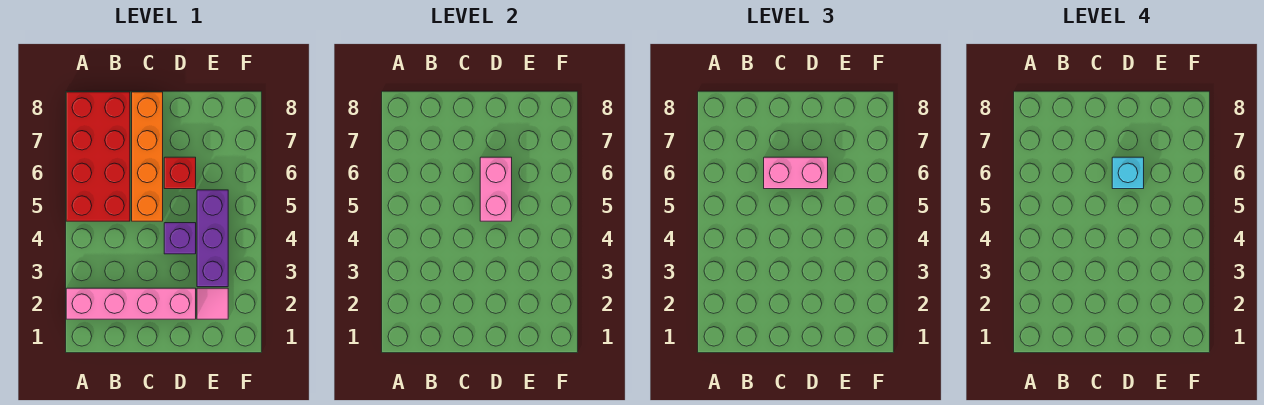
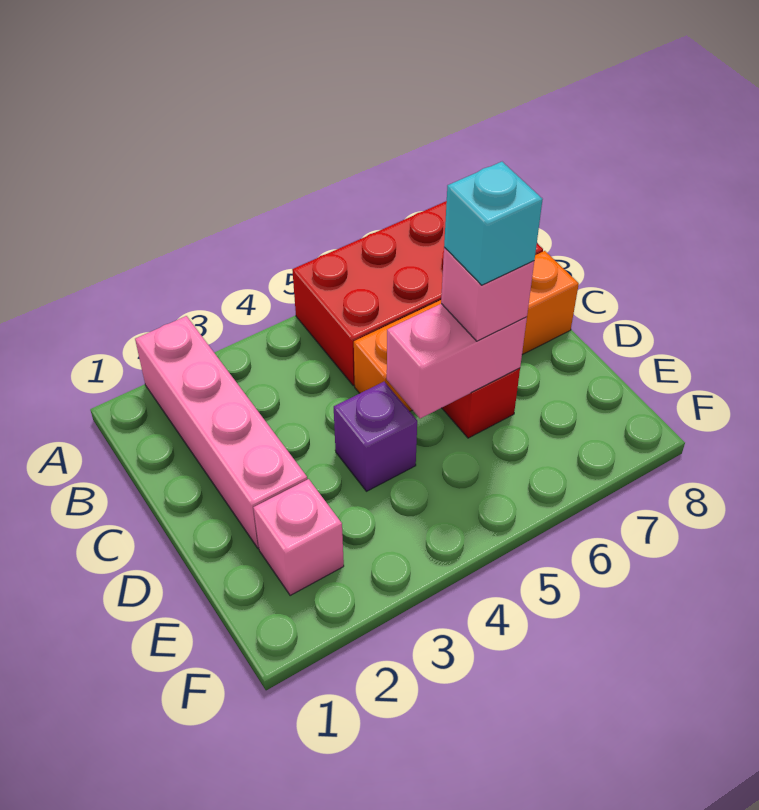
pink 1x2 brick [764,157,828,189] -> pink 1x1 brick [441,247,534,341]
pink 1x1 tile [197,288,228,319] -> pink 1x1 brick [253,479,344,596]
purple 1x3 brick [197,190,228,287] -> none

